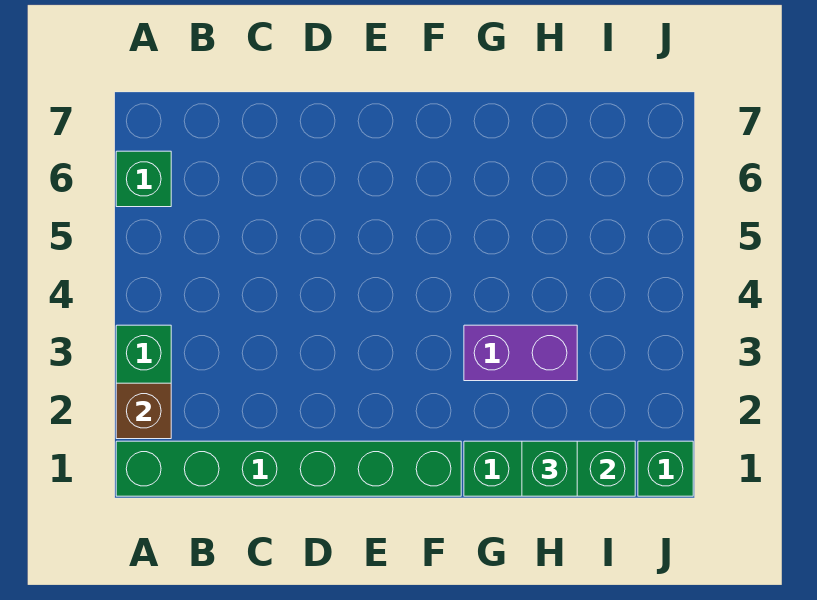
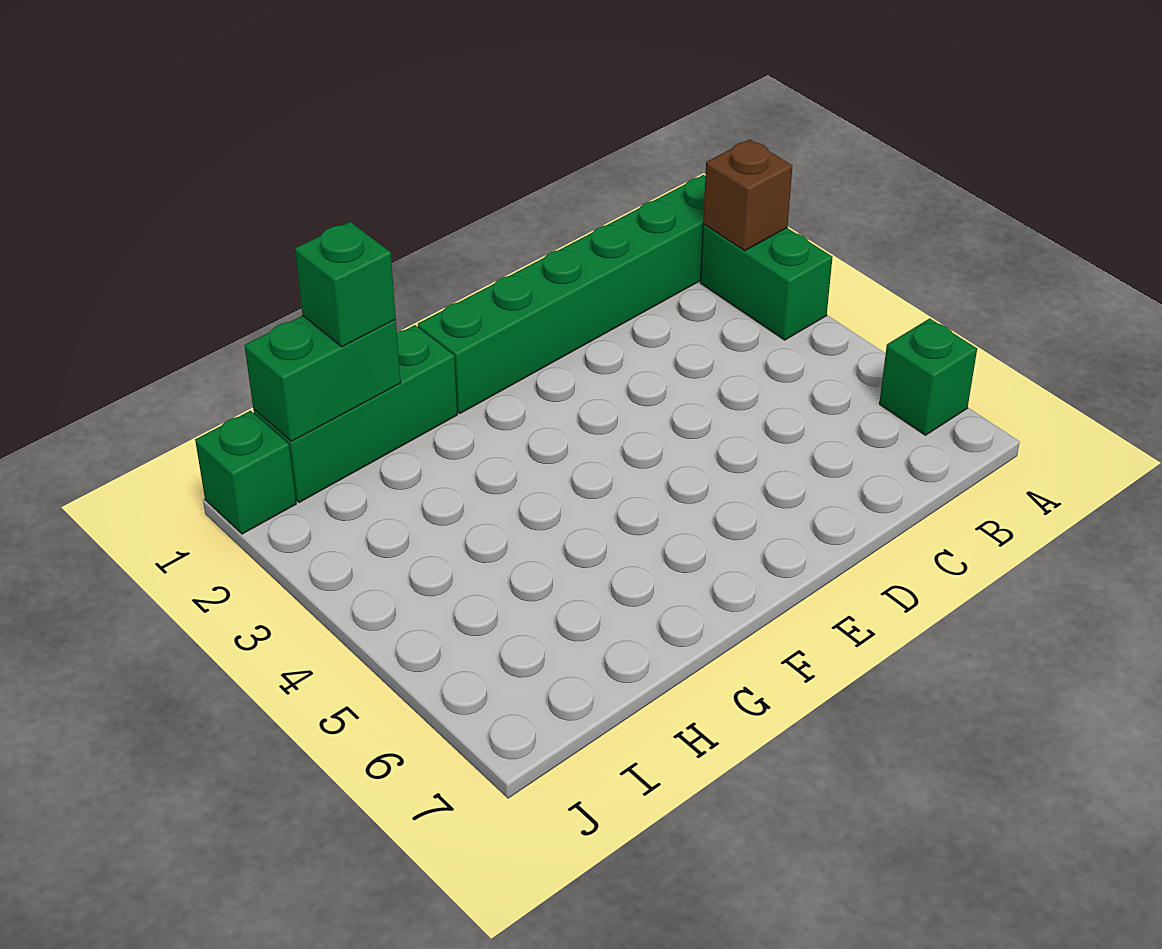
purple 1x2 brick [464,325,577,381] -> none

